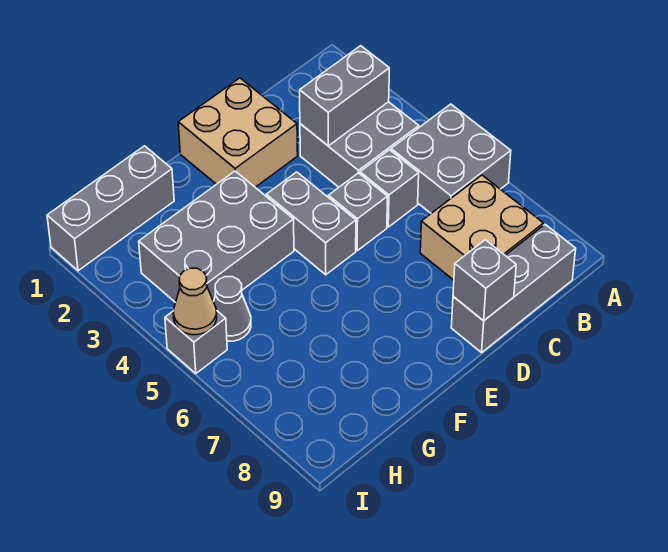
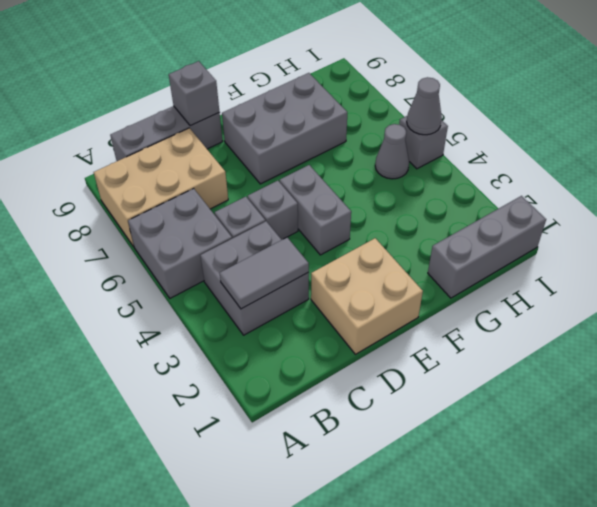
grey 1x2 brick [300,46,389,146] -> grey 1x2 tile [220,237,309,309]
tan 2x2 brick [420,175,544,280] -> tan 2x3 brick [94,128,228,247]
grey 2x3 brick [139,171,294,303] -> grey 2x3 brick moved to [222,73,347,184]
tan 1x1 cone [173,268,217,335] -> grey 1x1 cone [407,77,442,135]

